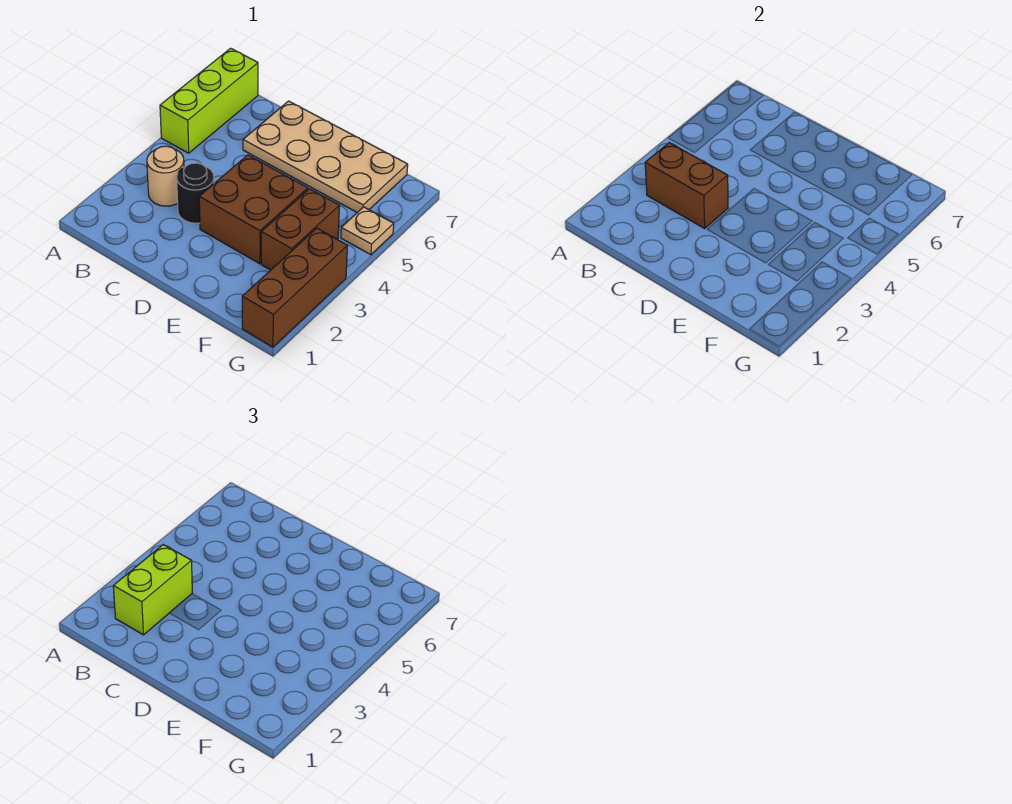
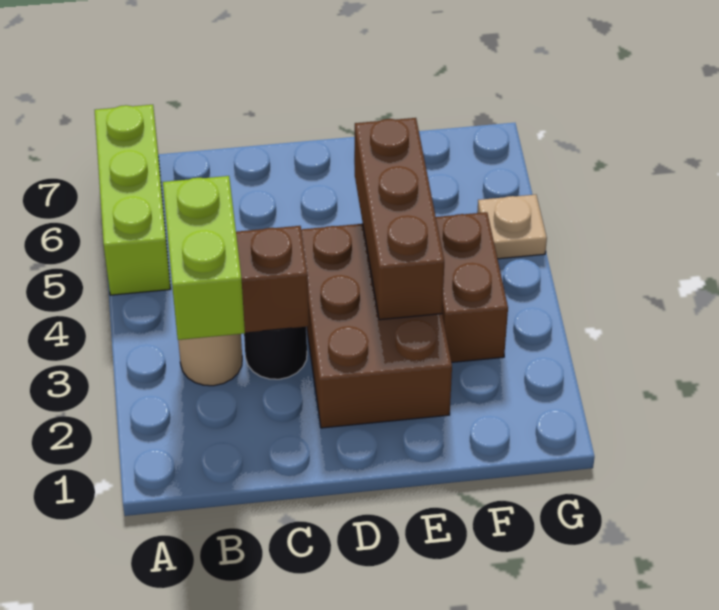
tan 2x4 plate [243,101,408,212] -> none
brown 2x2 brick [199,155,308,264] -> brown 2x3 brick [301,224,452,428]
brown 1x3 brick [242,228,347,347] -> brown 1x3 brick moved to [354,118,444,320]

